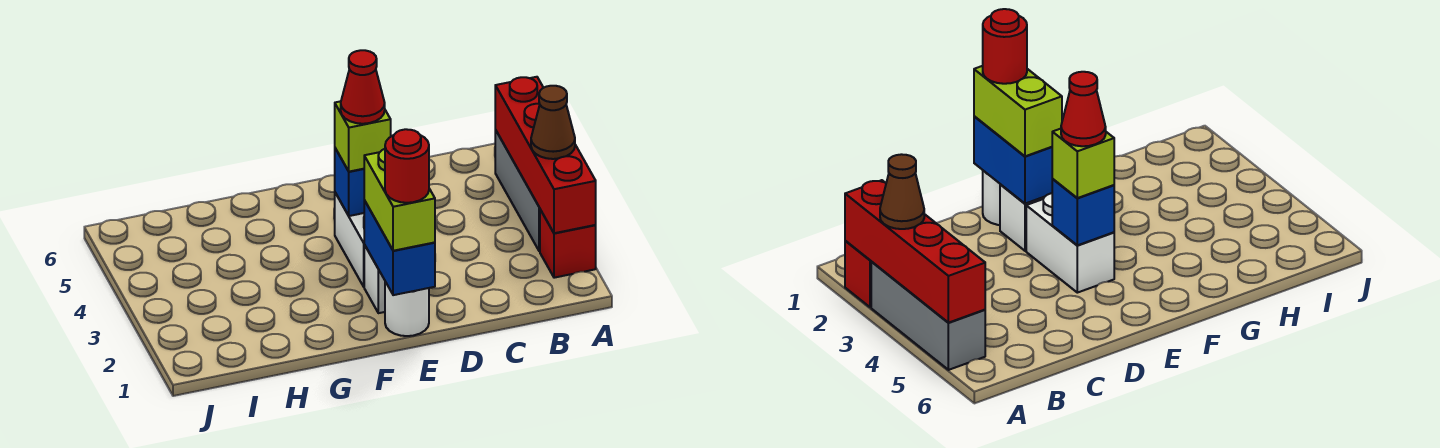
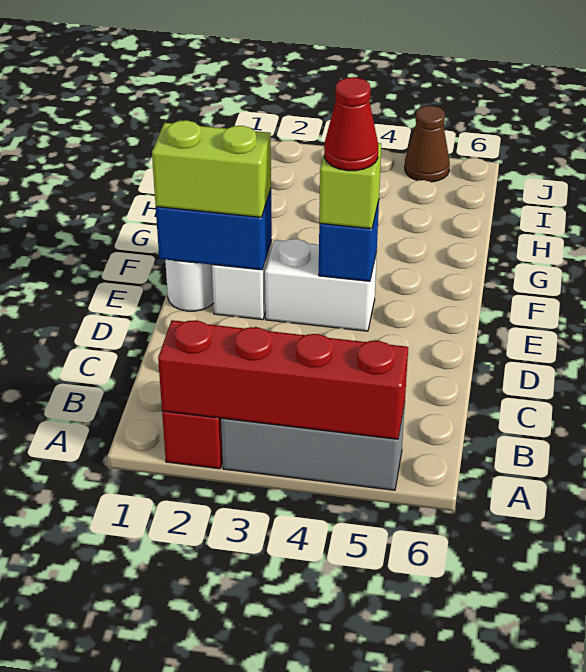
brown 1x1 cone [531,86,575,159] -> brown 1x1 cone moved to [405,106,450,182]
red 1x1 round brick [385,129,429,203] -> none

